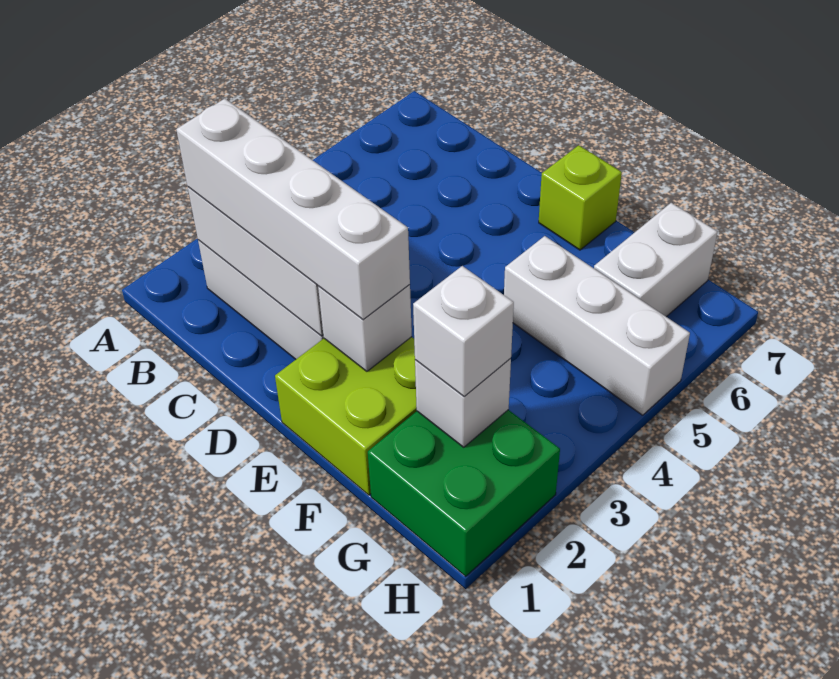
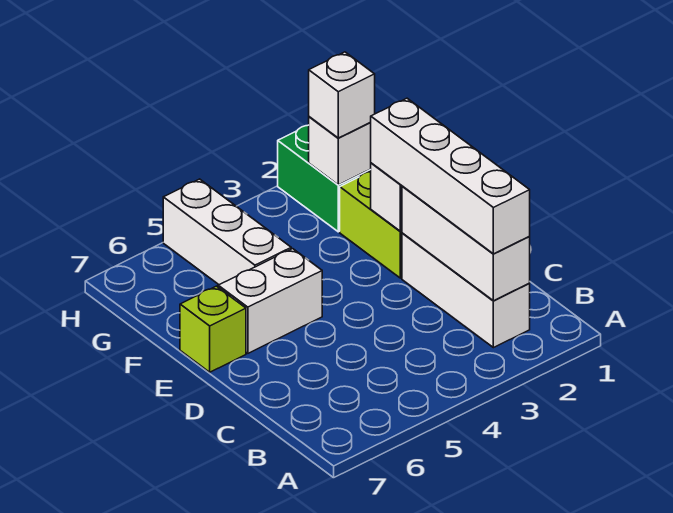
white 1x2 brick [594,203,718,317] -> white 1x2 brick moved to [218,249,322,353]

